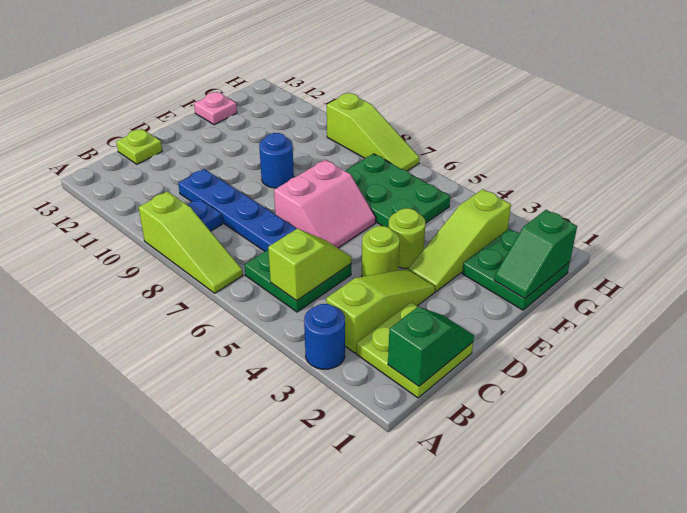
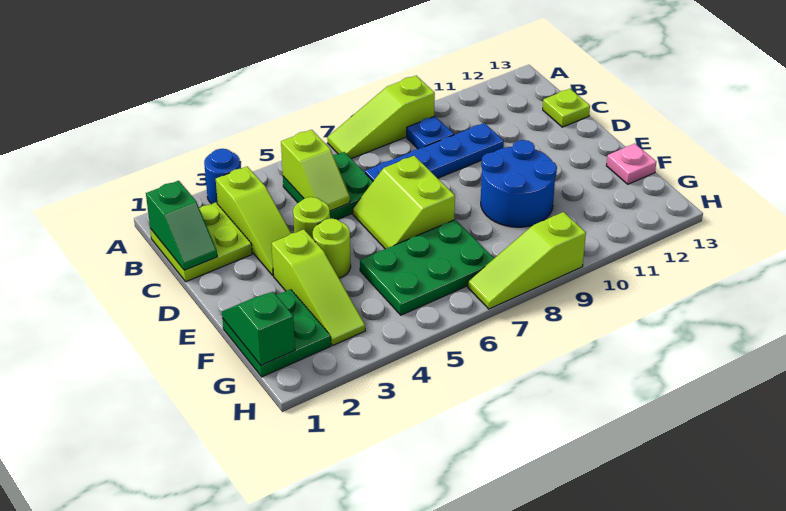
pink 2x2 slope [274,160,376,248] -> lime 2x2 slope [353,156,455,249]
lime 1x3 slope [408,189,511,291] -> lime 1x3 slope turned to [272,229,365,346]
blue 1x1 round brick [259,133,294,188] -> blue 2x2 round brick [481,140,557,227]

